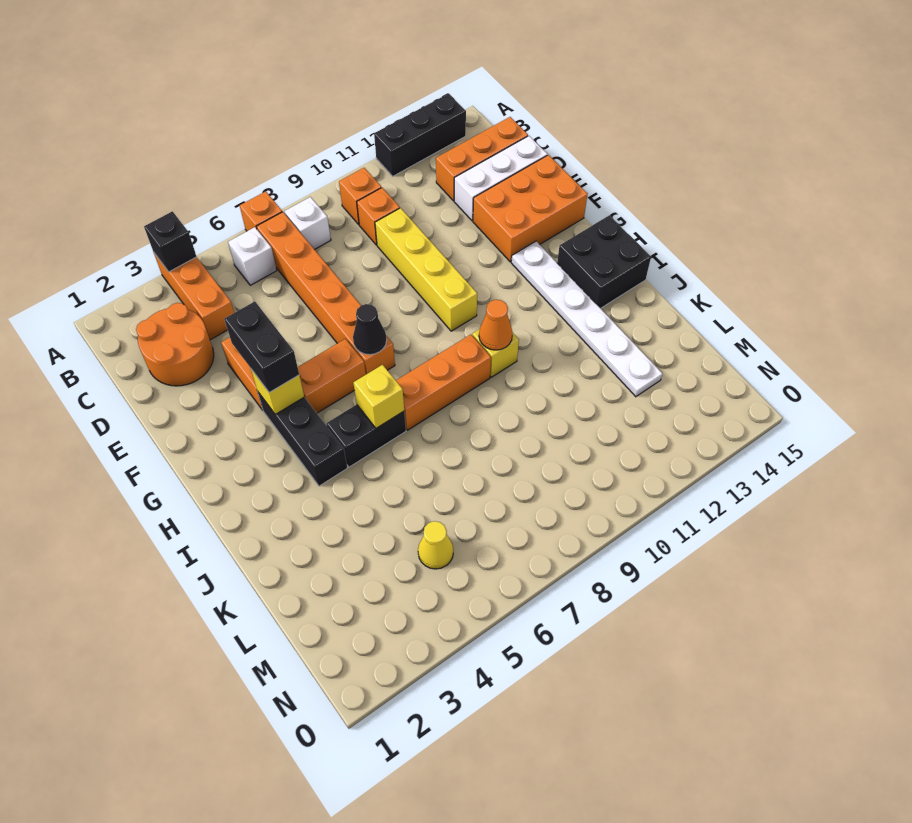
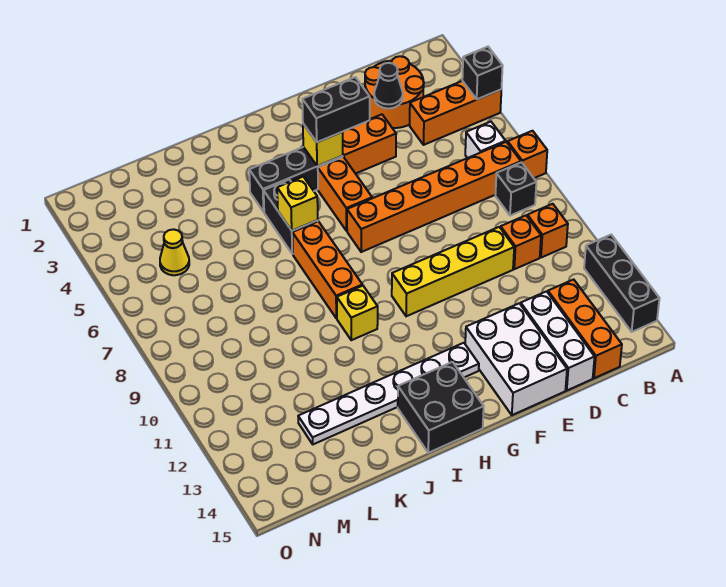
white 1x1 brick [284,197,331,249] -> black 1x1 brick [495,162,536,216]
orange 2x3 brick [473,155,588,262] -> white 2x3 brick [465,303,567,415]
black 1x1 cone [353,304,387,355] -> black 1x1 cone moved to [374,63,403,108]
orange 1x1 cone [479,300,512,350] -> none

